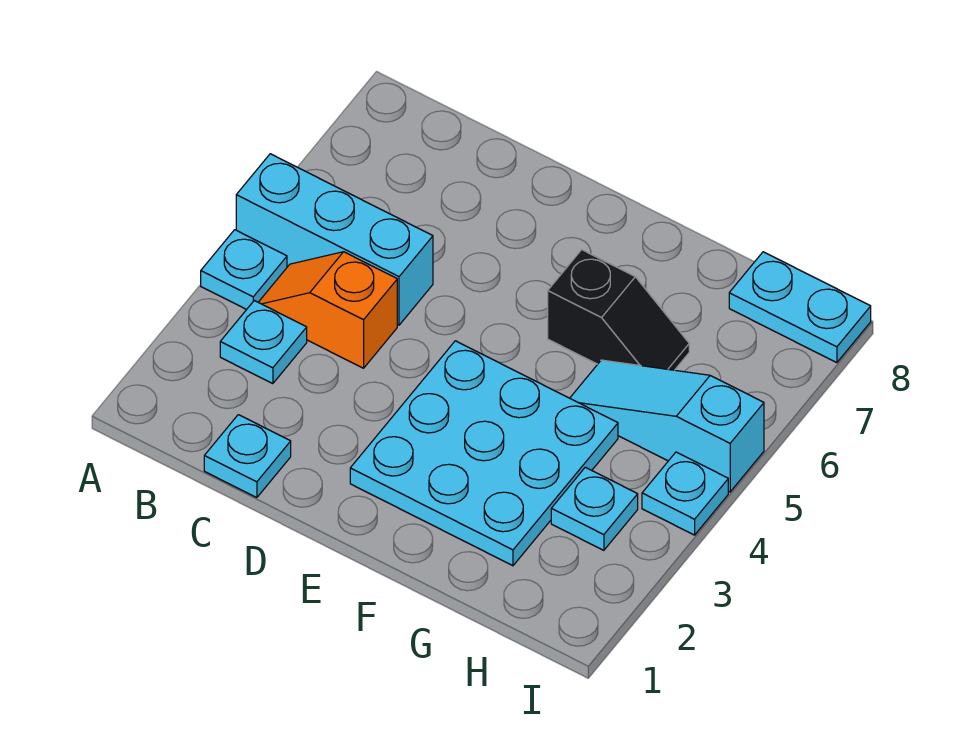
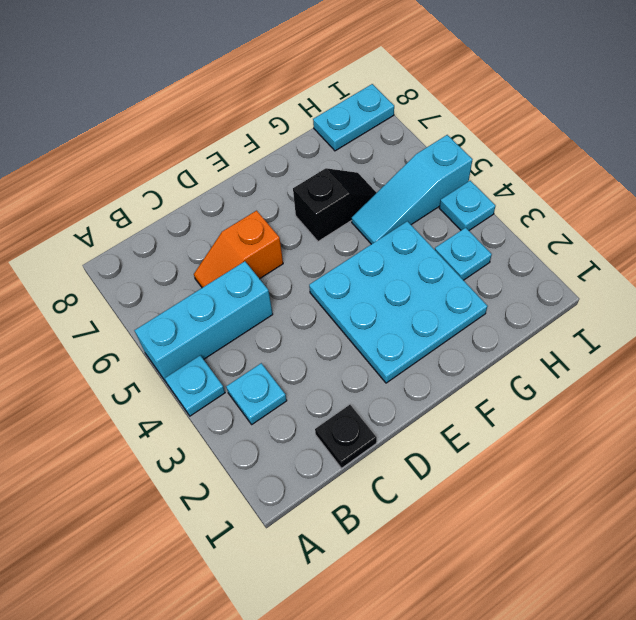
orange 1x2 slope [258,252,397,368] -> orange 1x2 slope moved to [194,211,283,288]
cyan 1x1 plate [204,415,291,498] -> black 1x1 plate [315,405,377,468]

